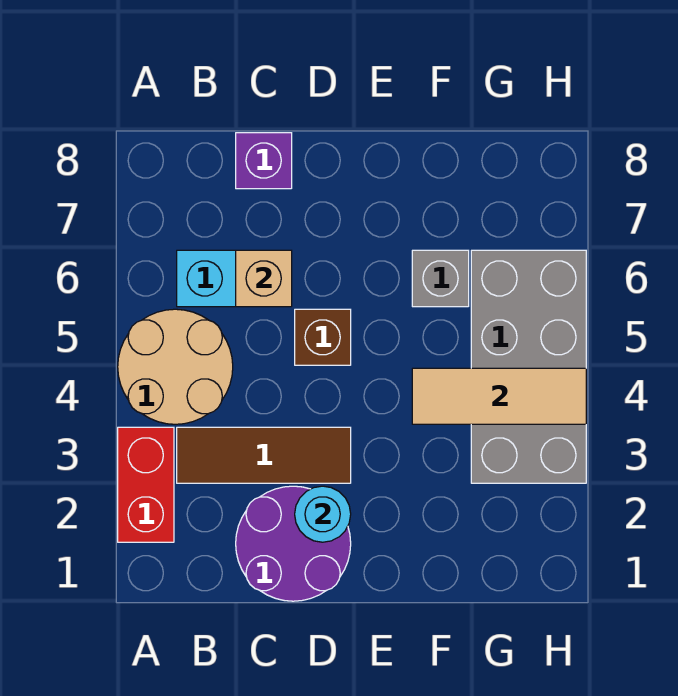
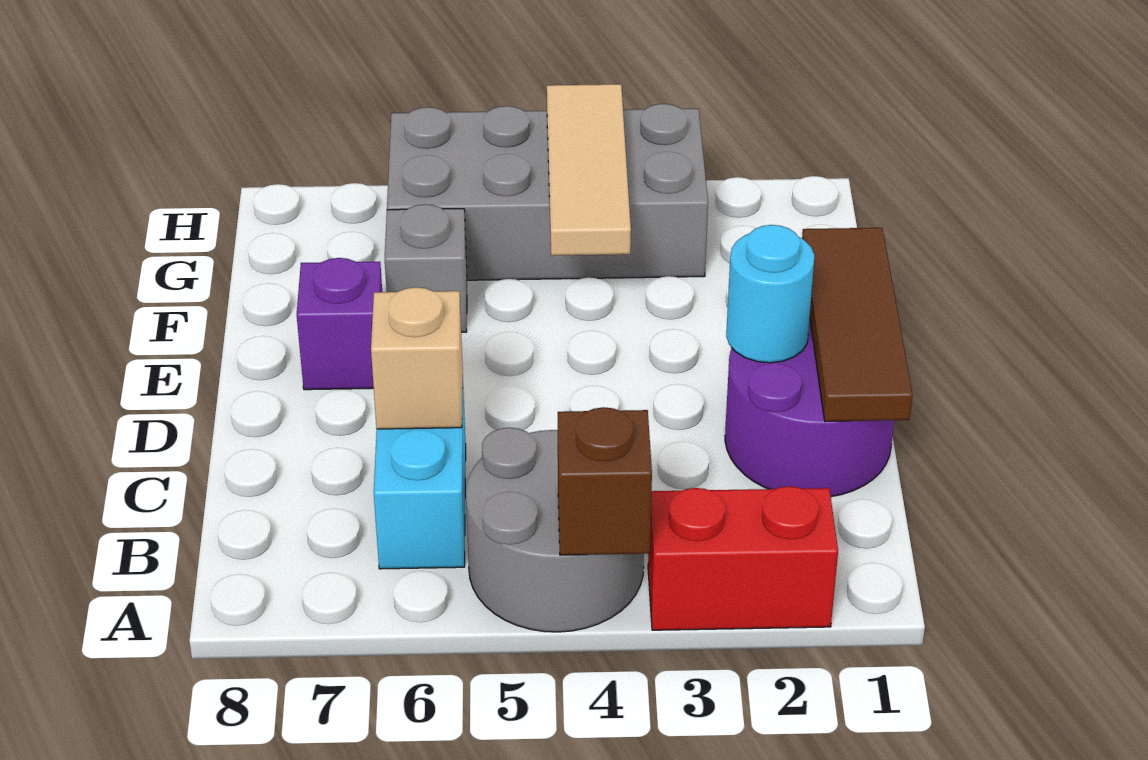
tan 2x2 round brick [118,309,233,424] -> grey 2x2 round brick [466,428,644,632]
brown 1x3 tile [177,427,351,483] -> brown 1x3 tile moved to [802,228,913,422]
purple 1x1 brick [236,133,292,189] -> purple 1x1 brick moved to [297,258,382,390]
brown 1x1 brick [295,309,351,365] -> brown 1x1 brick moved to [558,407,652,555]

